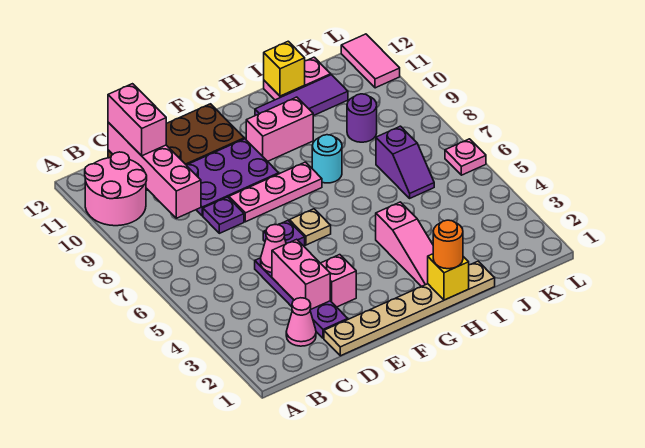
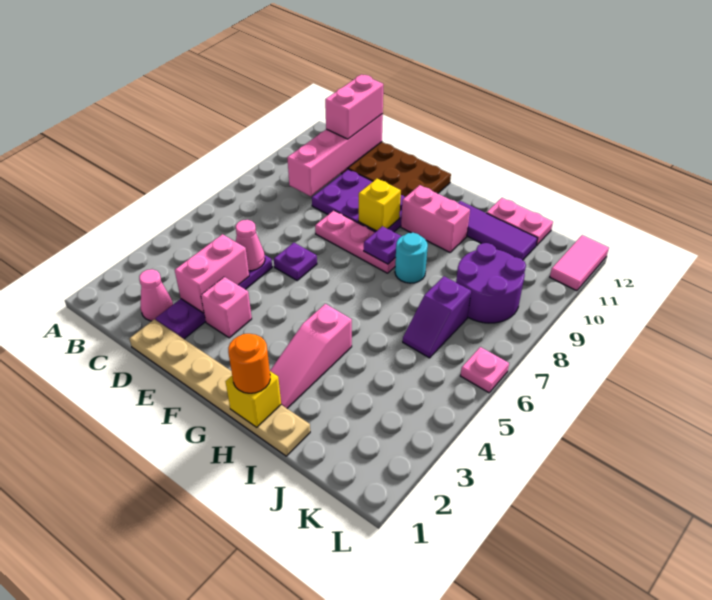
pink 2x2 round brick [85,152,147,226] -> none
purple 1x1 plate [203,197,244,233] -> purple 1x1 plate moved to [364,226,402,264]
tan 1x1 plate [289,209,331,245] -> none
yellow 1x1 brick [264,41,305,96] -> yellow 1x1 brick moved to [359,179,401,231]
purple 1x1 round brick [347,94,377,142] -> purple 2x2 round brick [456,243,526,323]

